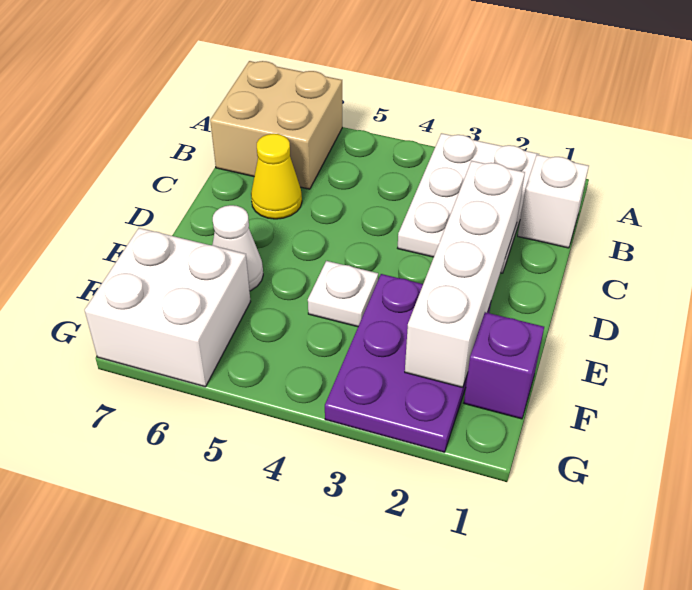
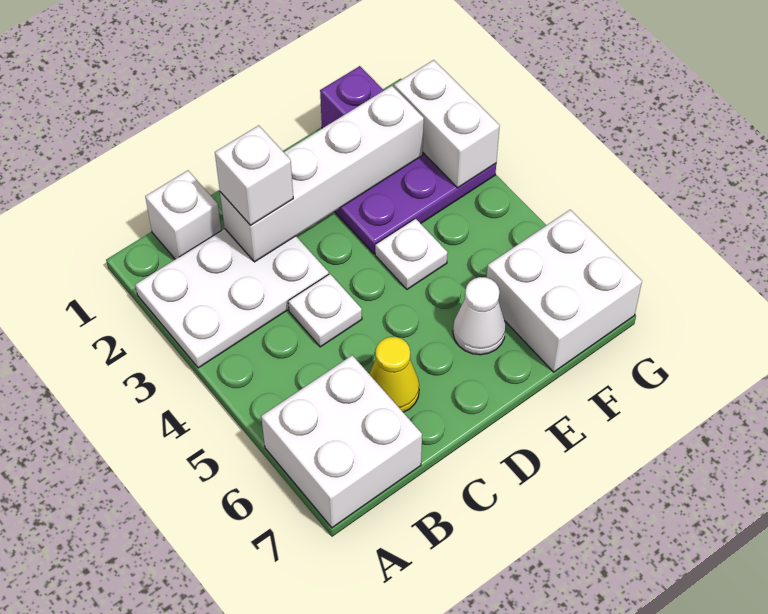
tan 2x2 brick [210,61,342,189] -> white 2x2 brick [261,355,422,528]
none -> white 1x1 brick [215,125,293,225]
none -> white 1x1 plate [288,274,362,347]
none -> white 1x2 brick [394,60,500,188]

